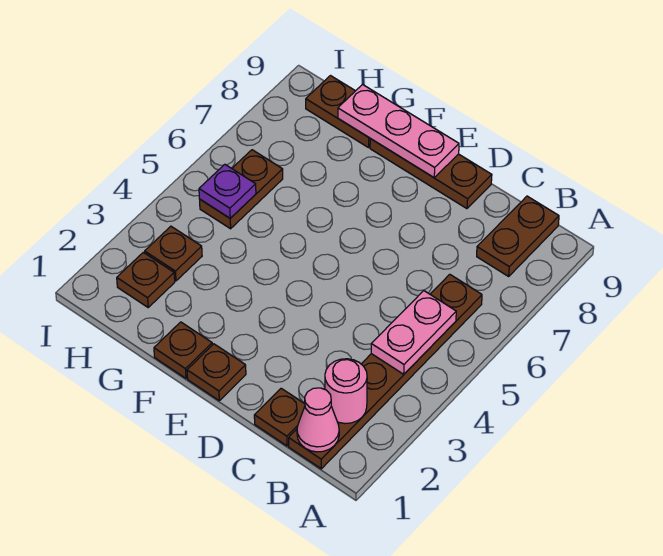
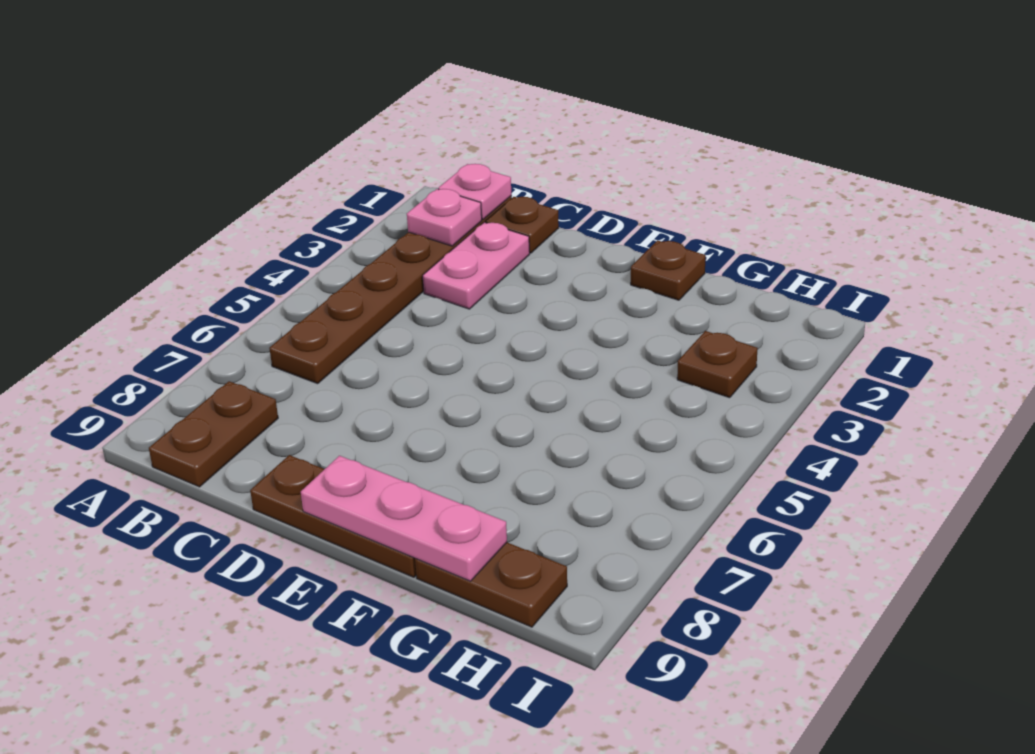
pink 1x1 cone [297,388,339,452] -> pink 1x1 plate [438,164,512,219]
pink 1x1 round brick [325,359,367,423] -> pink 1x1 plate [407,189,482,246]
pink 1x2 plate [371,291,456,374] -> pink 1x2 plate moved to [423,222,530,309]
brown 1x1 plate [187,344,246,401] -> none
brown 1x1 plate [117,252,175,307] -> none
brown 1x2 plate [200,150,283,229] -> none
purple 1x1 plate [199,164,256,218] -> none

